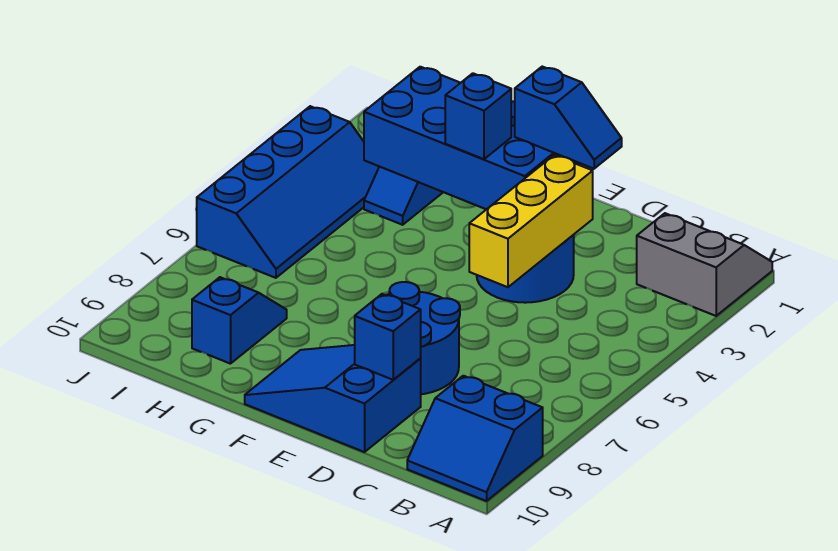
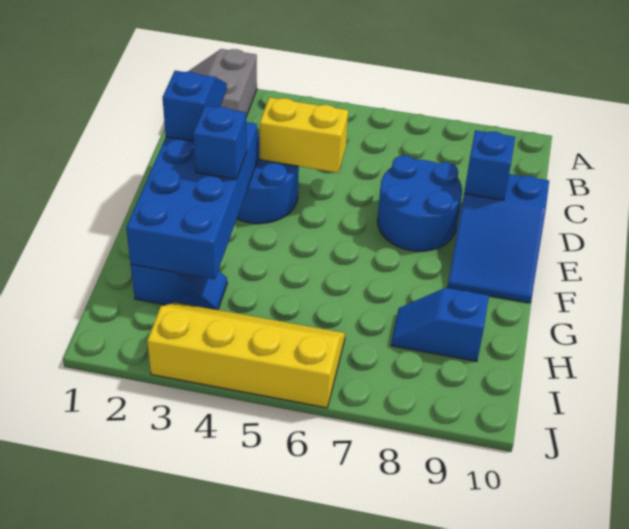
blue 2x2 slope [407,376,543,501] -> none
yellow 1x3 brick [469,155,593,287] -> yellow 1x2 brick [260,97,348,173]
blue 2x4 slope [197,106,379,278] -> yellow 2x4 slope [147,302,345,408]

